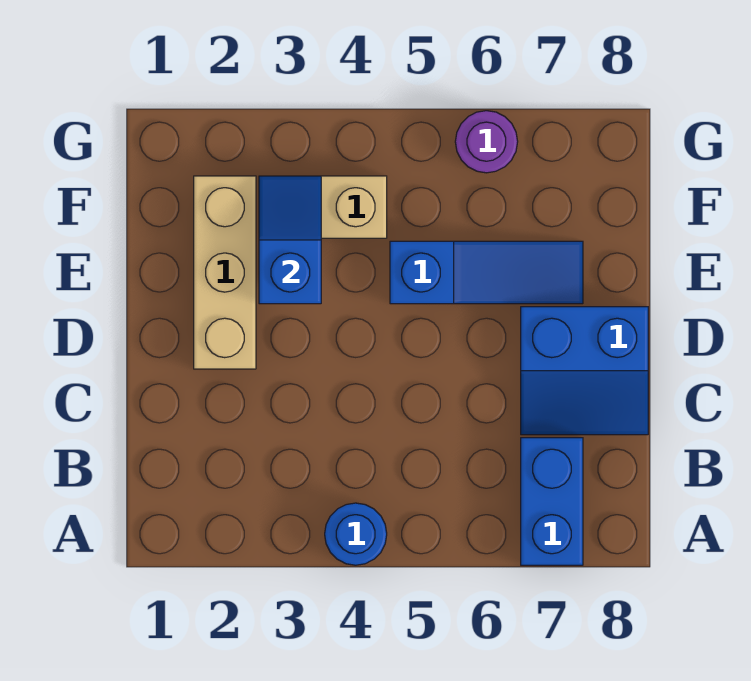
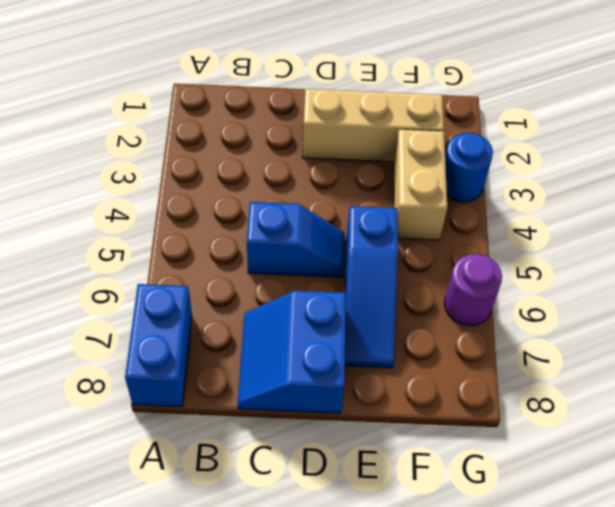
blue 1x1 round brick [325,503,387,565] -> blue 1x1 round brick moved to [445,133,493,202]
blue 1x2 brick [521,438,583,565] -> blue 1x2 brick turned to [125,284,192,407]
blue 1x2 slope [259,176,321,304] -> blue 1x2 slope moved to [247,202,345,277]

